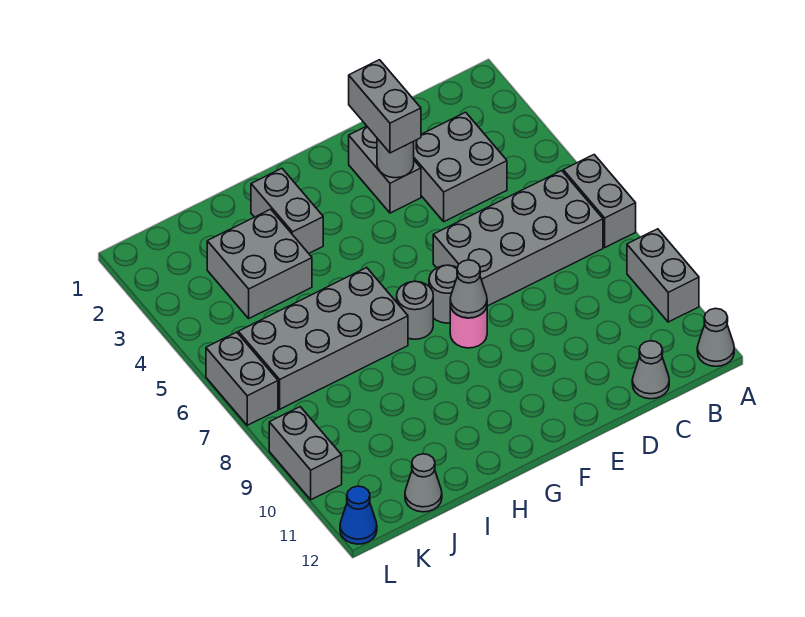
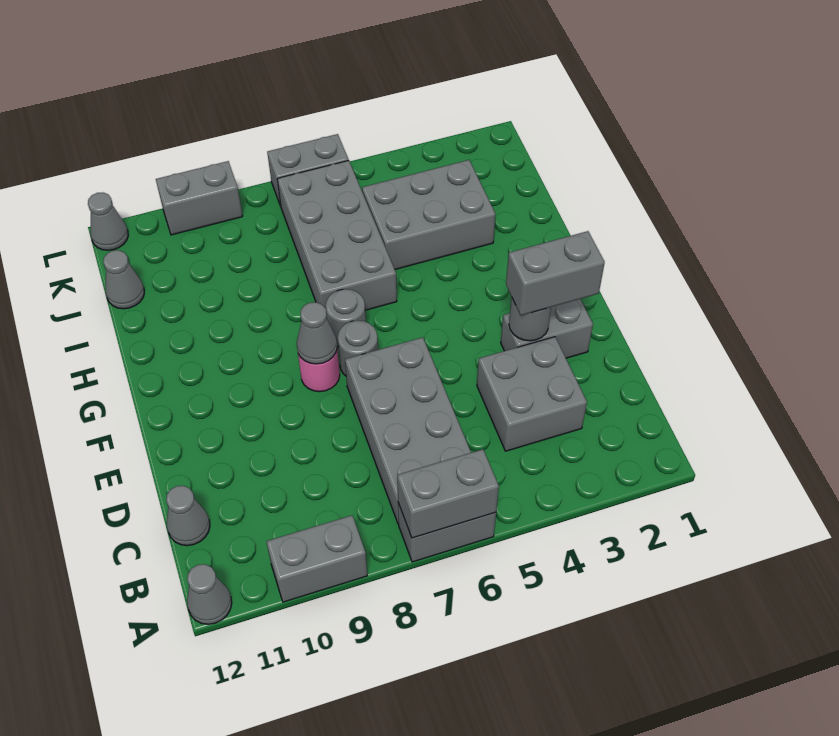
grey 1x2 brick [251,168,323,253] -> grey 1x2 brick moved to [397,449,499,538]
grey 2x2 brick [207,209,312,318] -> grey 2x3 brick [362,160,495,269]
blue 1x1 cone [340,486,377,544] -> grey 1x1 cone [88,193,128,250]

